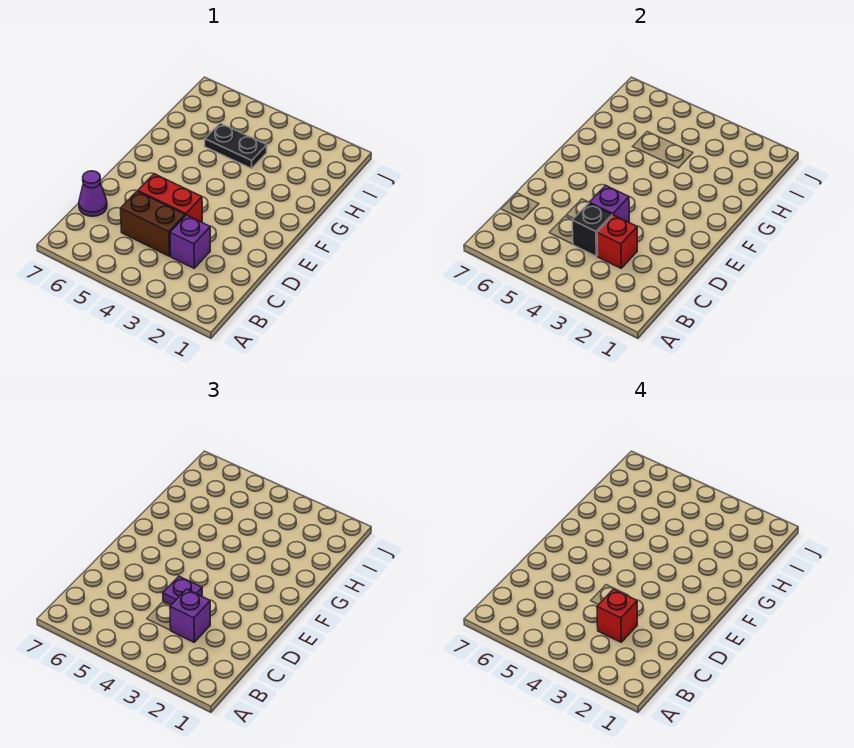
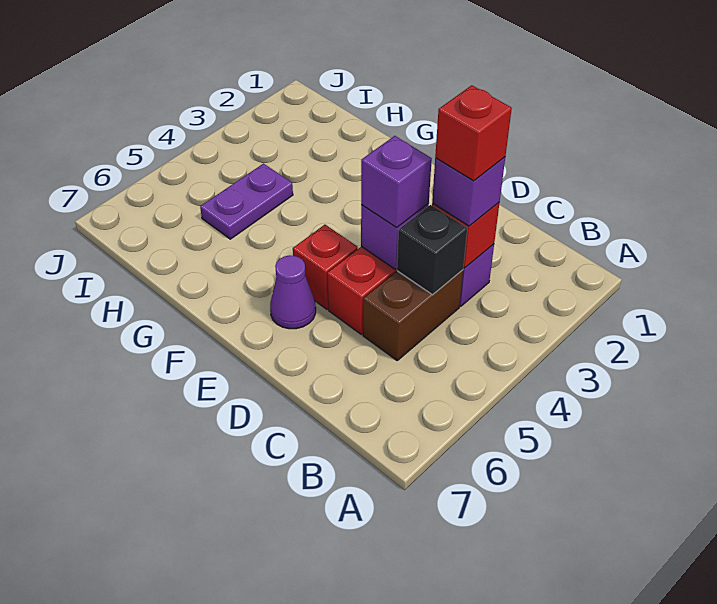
purple 1x1 cone [79,171,107,216] -> purple 1x1 cone moved to [270,255,316,329]
purple 1x1 plate [163,576,202,605] -> purple 1x1 brick [361,136,432,227]
none -> red 1x1 brick [293,225,358,309]
black 1x2 plate [205,123,267,168] -> purple 1x2 plate [200,164,293,239]

